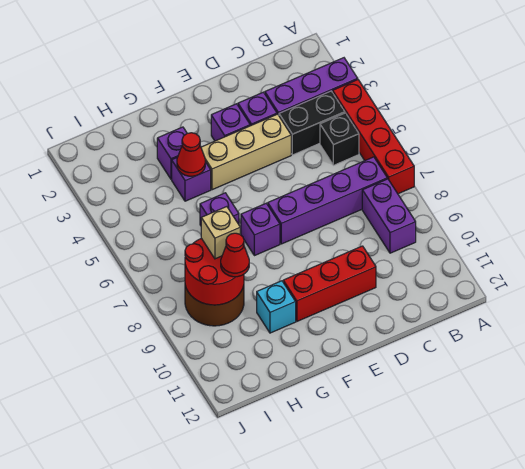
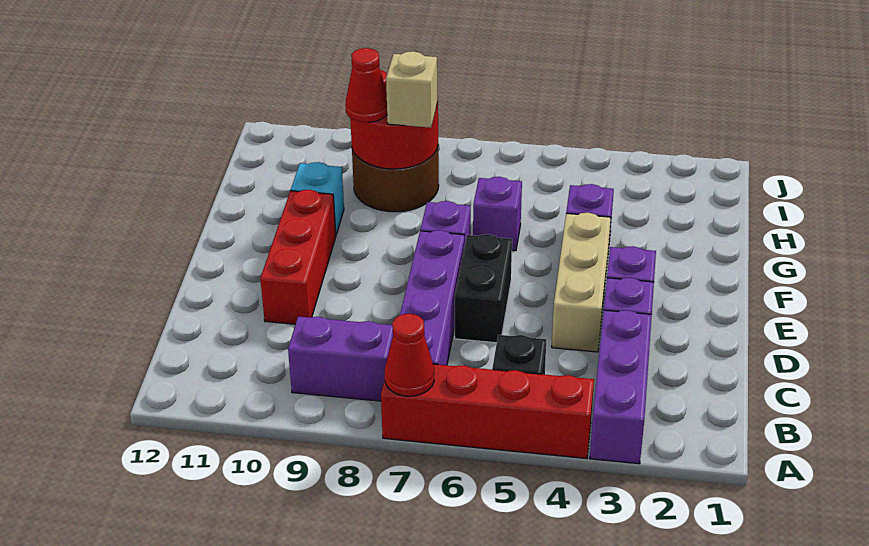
black 1x2 brick [279,91,345,155] -> black 1x2 brick moved to [455,234,512,343]
purple 1x1 brick [157,127,187,179] -> none
red 1x1 cone [177,133,205,176] -> red 1x1 cone moved to [385,314,434,396]

